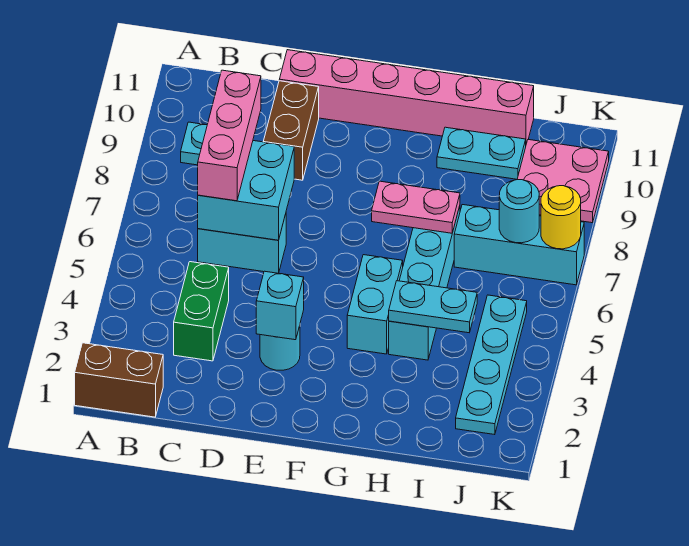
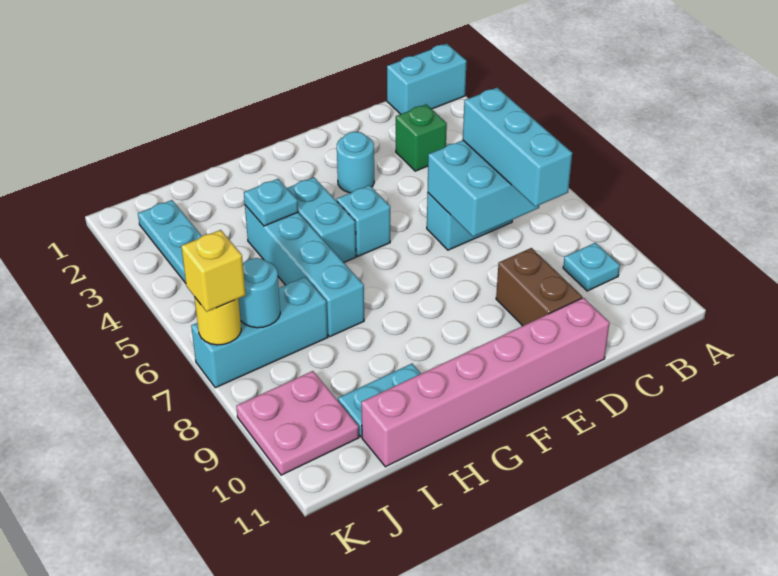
brown 1x2 brick [75,343,163,417] -> cyan 1x2 brick [387,44,467,114]
green 1x2 brick [174,262,229,361] -> green 1x1 brick [396,104,447,171]
pink 1x3 brick [198,70,261,201] -> cyan 1x3 brick [463,88,572,207]
cyan 1x1 brick [256,271,304,340] -> cyan 1x1 brick moved to [337,185,390,256]
pink 1x2 plate [372,181,460,233] -> none
cyan 1x2 plate [389,281,477,333] -> cyan 1x1 plate [244,179,298,226]
none -> yellow 1x1 brick [181,230,246,312]

